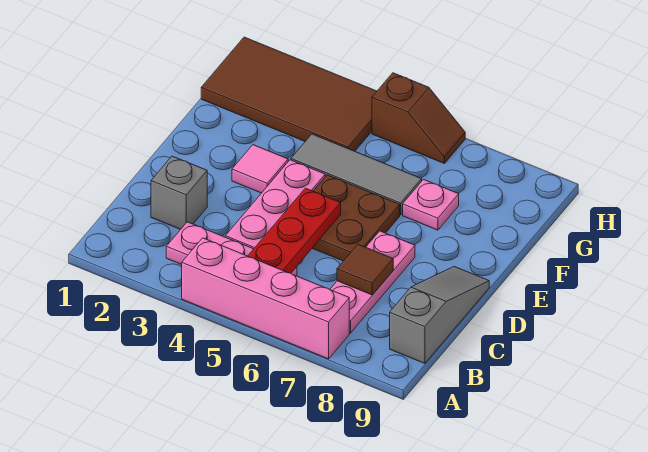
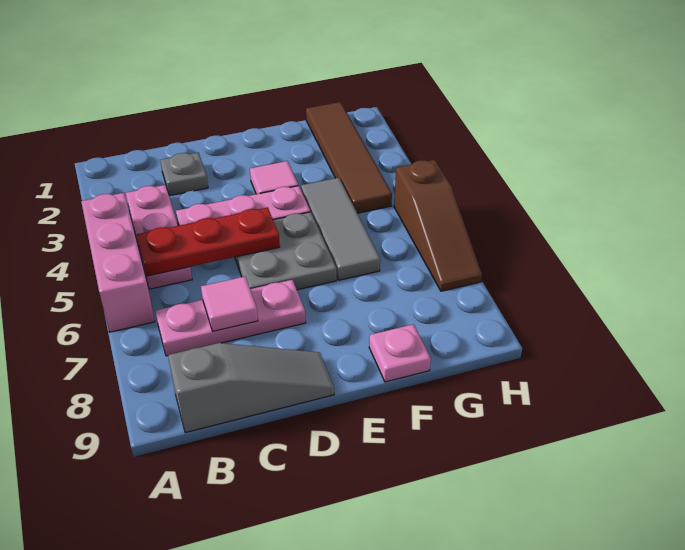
pink 1x4 brick [182,238,349,359] -> pink 1x3 brick [81,193,155,332]
grey 1x1 brick [151,156,207,229] -> grey 1x1 plate [160,153,208,196]
brown 1x1 tile [337,244,393,295] -> pink 1x1 tile [201,276,258,331]
brown 2x2 plate [312,175,400,261] -> grey 2x2 plate [235,212,337,290]
pink 1x1 plate [403,180,459,230] -> pink 1x1 plate moved to [369,324,431,382]
brown 2x4 tile [201,37,377,151] -> brown 1x4 tile [306,102,392,213]
brown 1x2 slope [372,73,465,164] -> brown 1x3 slope [394,160,482,291]

